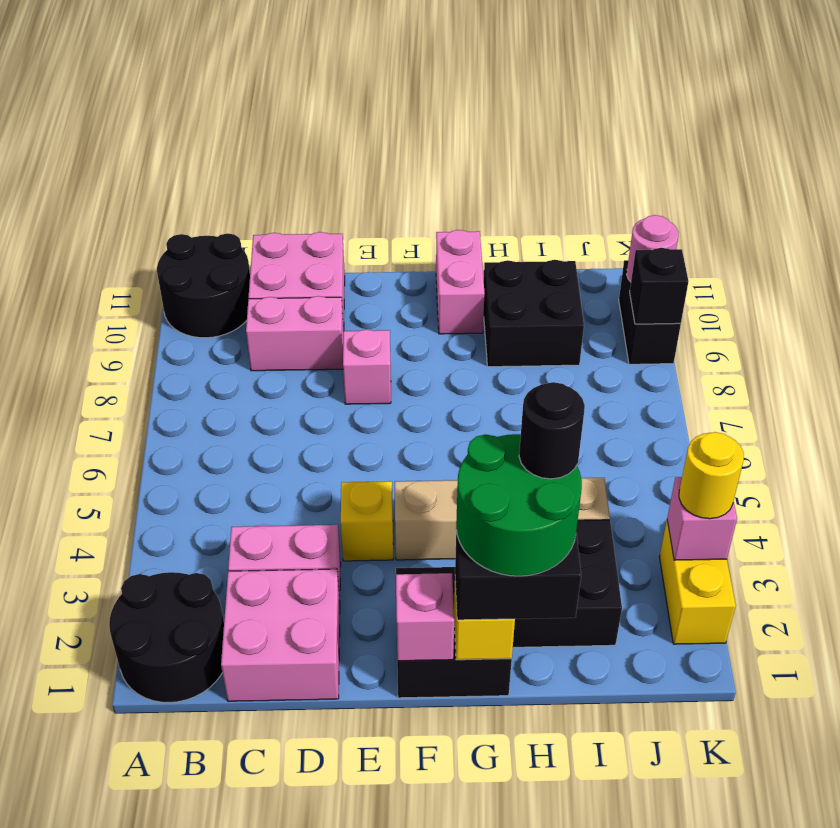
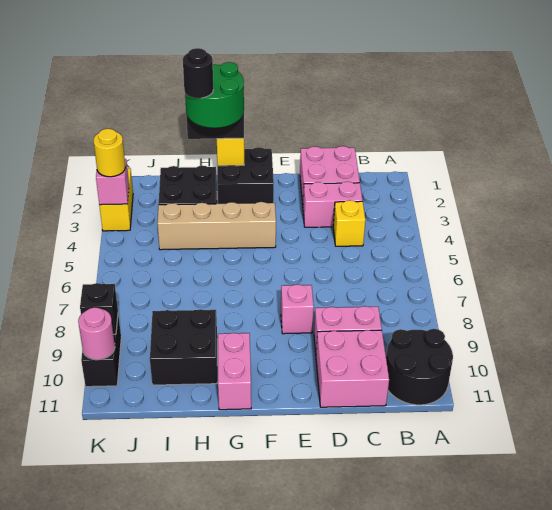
black 2x2 round brick [109,572,224,703] -> none
yellow 1x1 brick [341,481,393,561] -> yellow 1x1 brick moved to [333,200,365,246]
pink 1x1 brick [396,573,454,661] -> none

